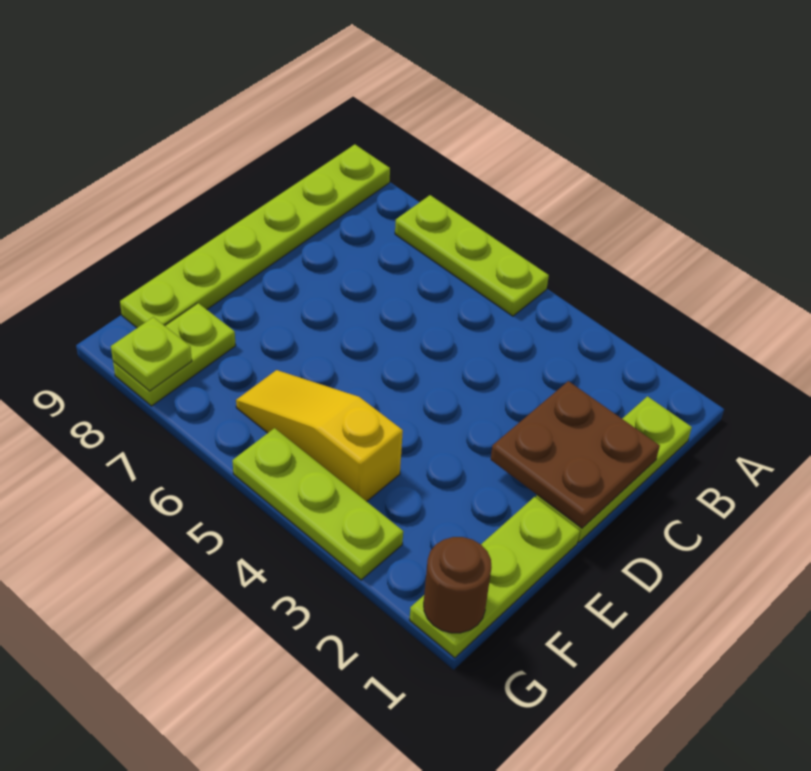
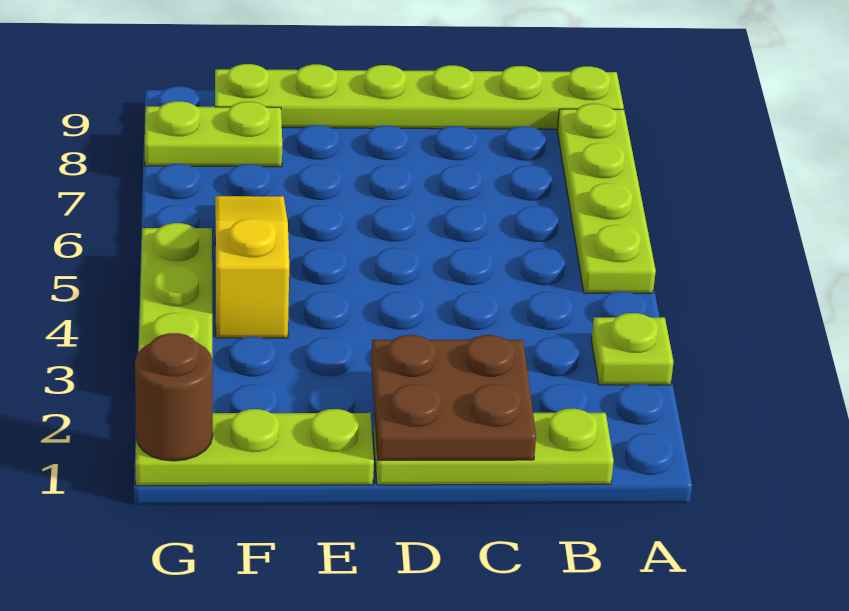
lime 1x3 plate [395,195,549,316] -> lime 1x4 plate [557,104,656,293]
lime 1x1 plate [111,317,192,391] -> lime 1x1 plate moved to [591,313,673,385]

